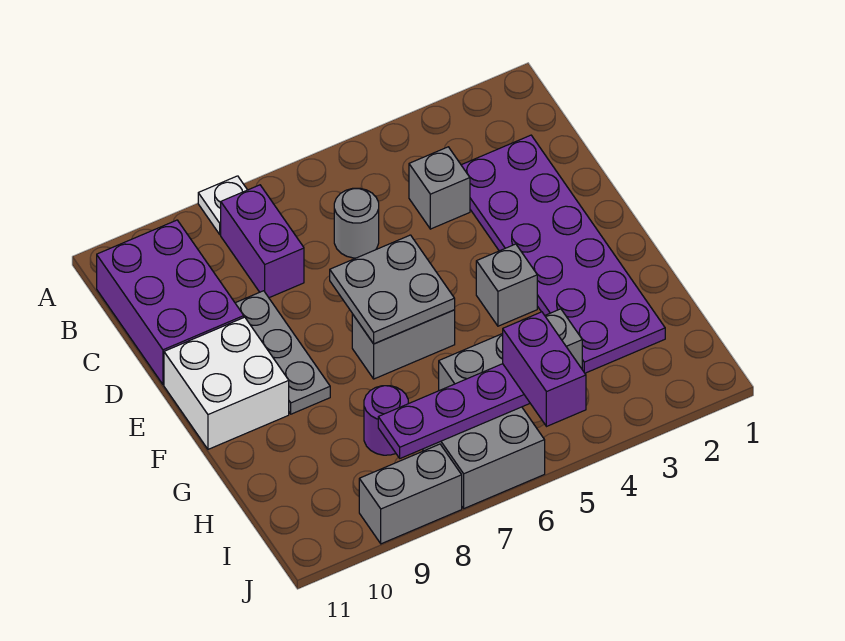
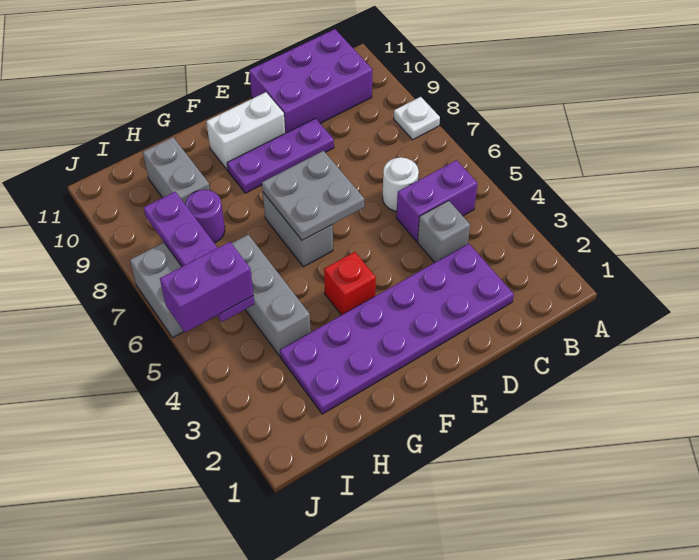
purple 1x2 brick [221,185,304,298] -> purple 1x2 brick moved to [396,160,478,241]
grey 1x1 round brick [334,188,379,258] -> white 1x1 round brick [382,157,419,211]
grey 1x3 plate [235,291,330,414] -> purple 1x3 plate [227,118,334,193]
white 2x2 brick [164,317,289,449] -> white 1x2 brick [206,92,285,170]
grey 1x1 brick [476,244,537,326] -> red 1x1 brick [324,252,376,315]
grey 1x2 brick [359,444,462,544] -> grey 1x2 brick moved to [143,137,210,204]

